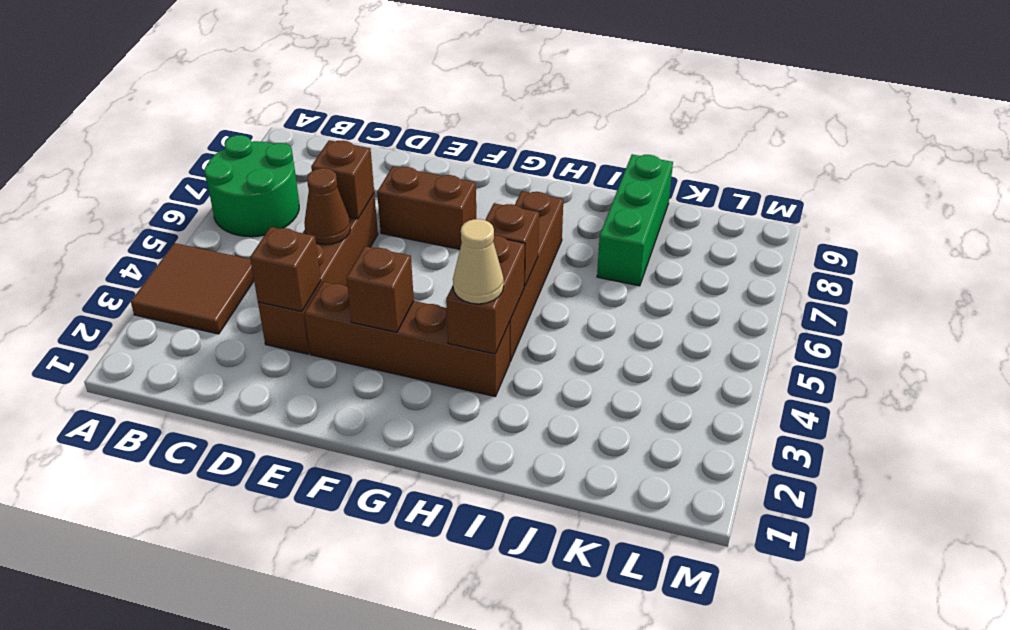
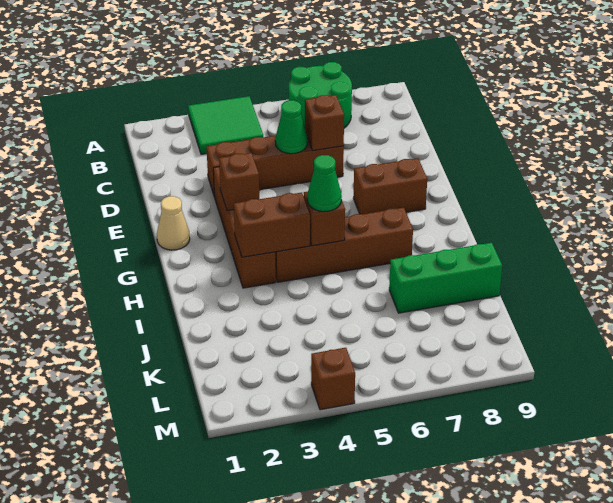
brown 2x2 tile [131,243,254,334] -> green 2x2 tile [188,96,263,154]
brown 1x1 brick [250,227,321,312] -> brown 1x1 brick moved to [311,348,355,410]
brown 1x1 cone [304,168,350,245] -> green 1x1 cone [275,100,307,154]
brown 1x2 brick [377,166,476,249] -> brown 1x2 brick turned to [353,158,427,214]
tan 1x1 cone [453,219,504,304] -> tan 1x1 cone moved to [157,196,190,250]
none -> green 1x1 cone [307,155,342,212]

